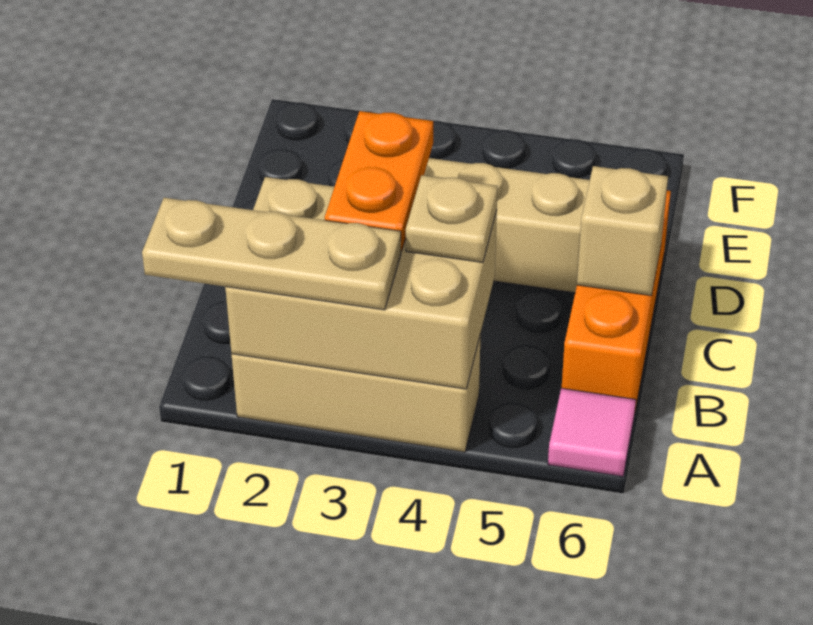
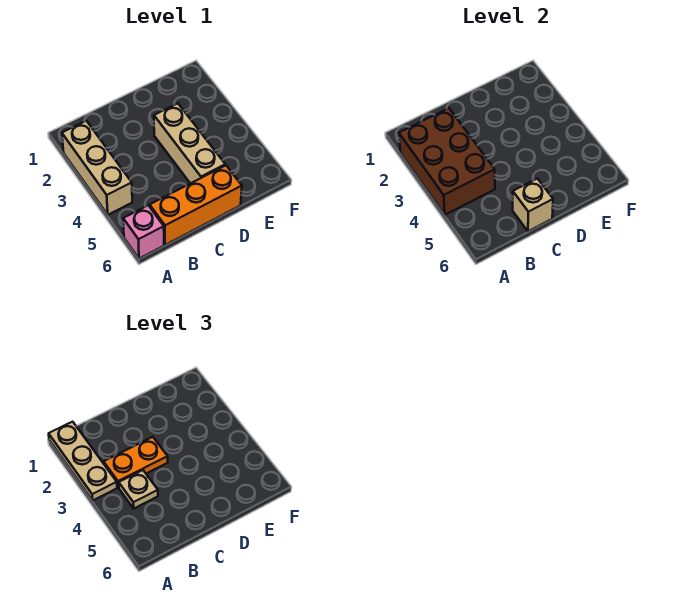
tan 2x3 brick [225,177,497,389] -> brown 2x3 brick [399,108,495,215]
pink 1x1 tile [548,388,636,477] -> pink 1x1 brick [123,205,164,259]

